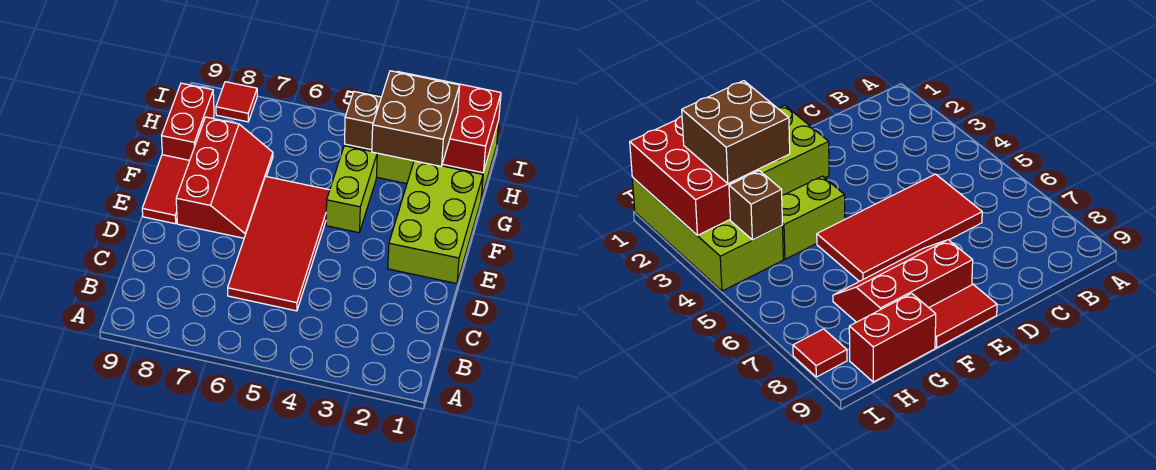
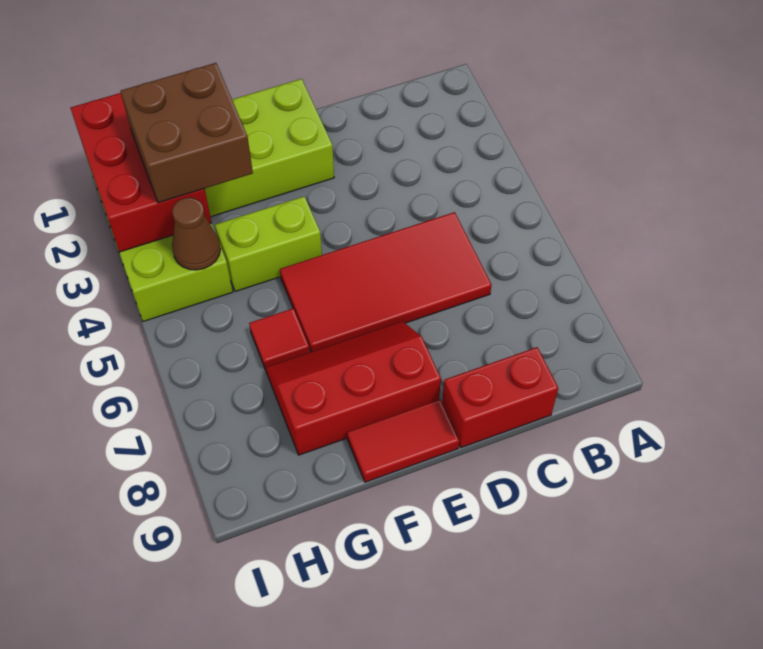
red 1x2 brick [162,83,214,160] -> red 1x2 brick moved to [442,347,558,448]
brown 1x1 brick [345,92,381,150] -> brown 1x1 cone [172,198,221,270]
red 1x1 tile [216,82,257,122] -> red 1x1 tile moved to [249,309,310,370]

